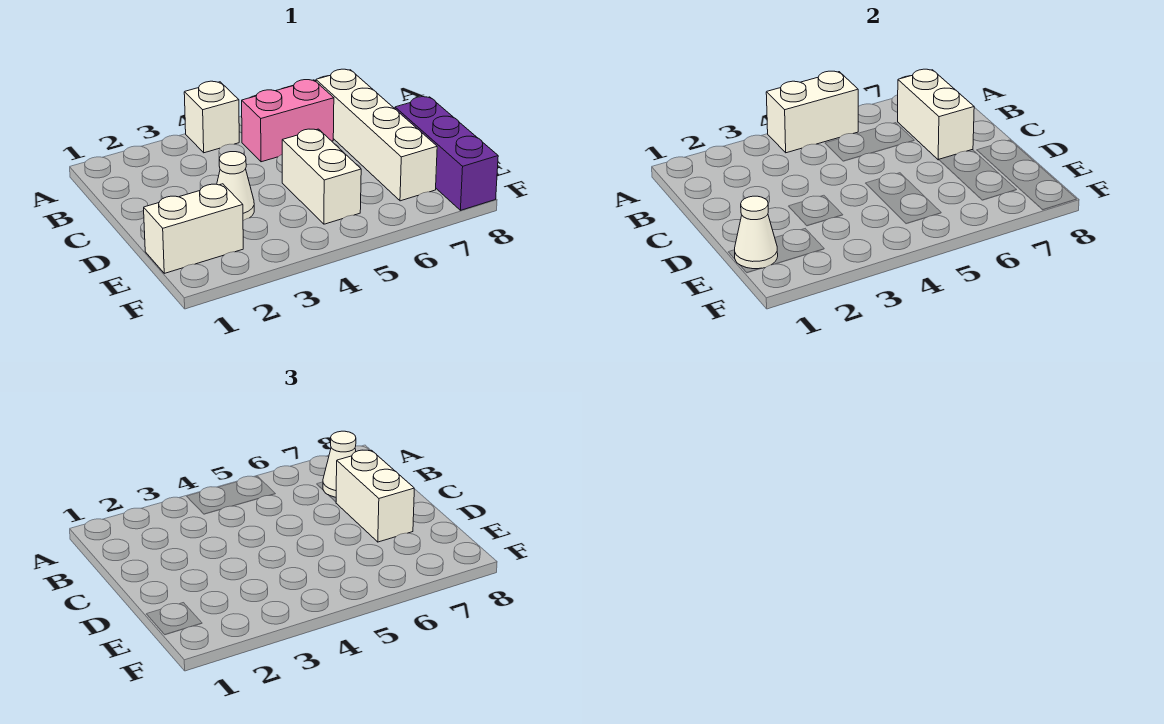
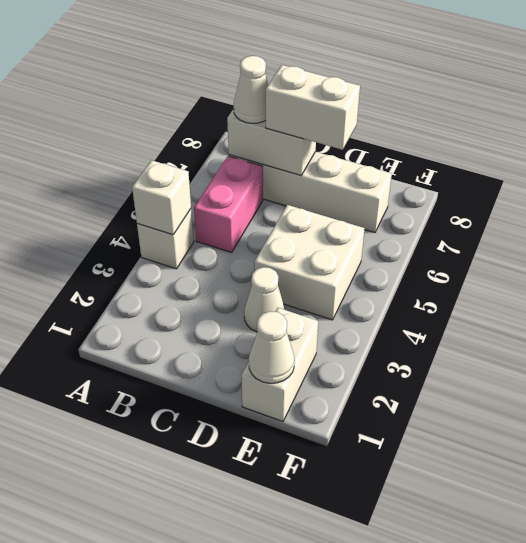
white 1x2 brick [766,71,858,153] -> white 1x1 brick [132,160,191,235]
white 1x2 brick [282,129,361,224] -> white 2x2 brick [255,205,365,320]
purple 1x3 brick [395,97,498,210] -> none

